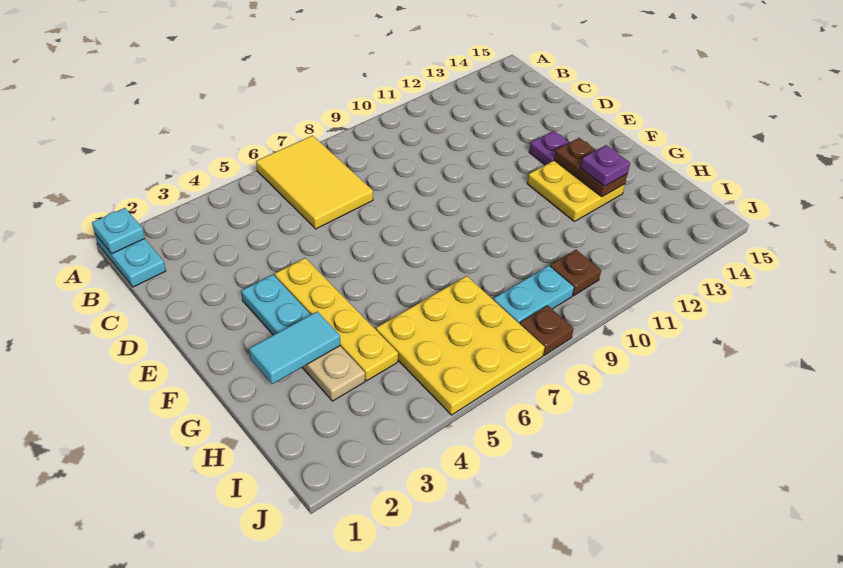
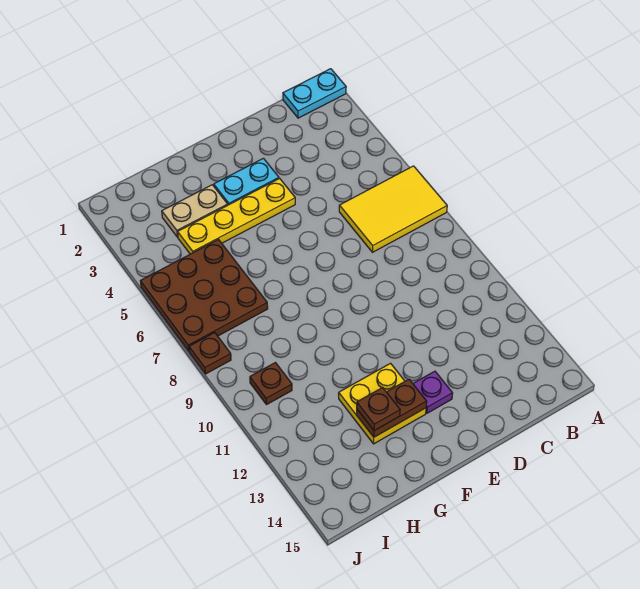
cyan 1x1 plate [92,208,145,254] -> none
cyan 1x2 tile [249,311,340,384] -> none
purple 1x1 plate [580,145,630,186] -> brown 1x1 plate [357,388,400,431]
yellow 3x3 plate [376,276,545,415] -> brown 3x3 plate [141,240,268,351]
cyan 1x2 plate [493,266,574,324] -> none

